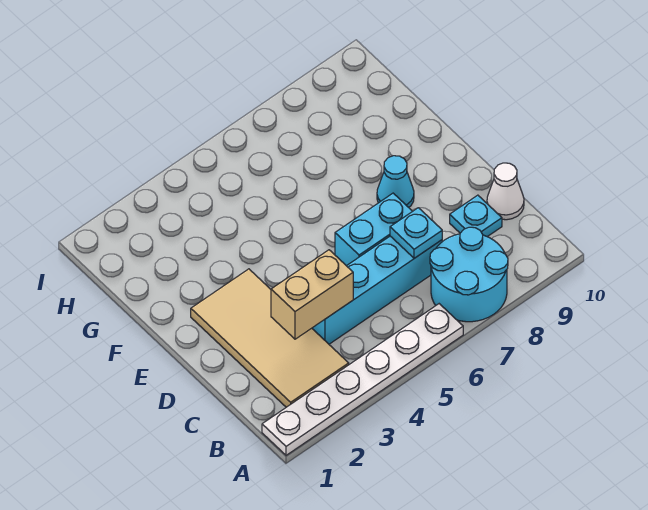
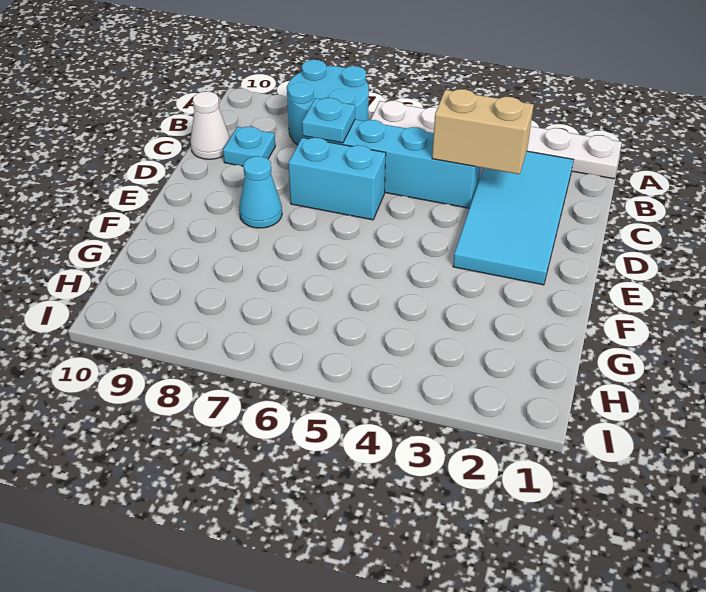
tan 2x4 tile [191,269,349,407] -> cyan 2x4 tile [453,151,573,285]

